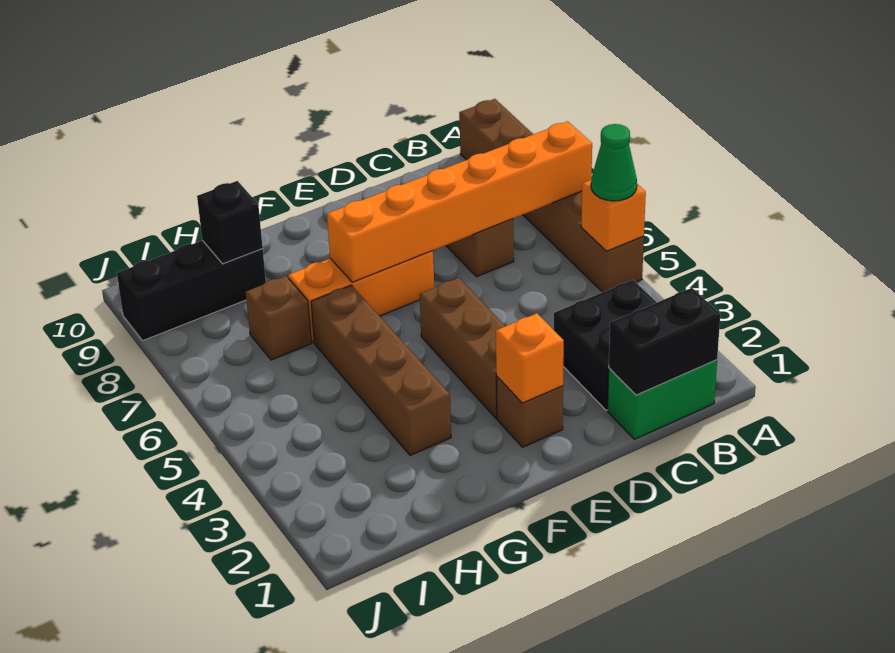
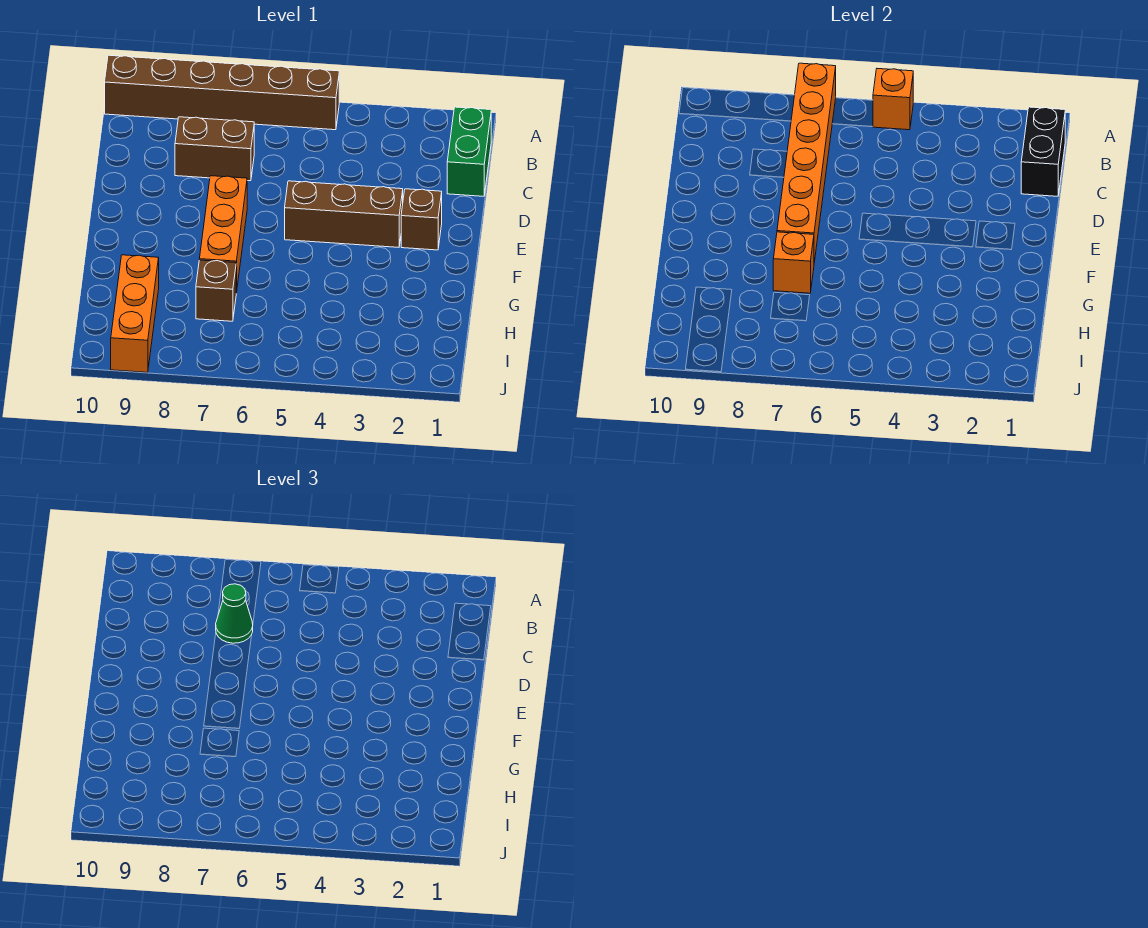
green 1x1 cone [591,124,637,201] -> green 1x1 cone moved to [216,584,253,643]
black 2x2 brick [554,280,657,410] -> none
orange 1x1 brick [496,313,564,403] -> orange 1x1 brick moved to [773,232,814,293]
brown 1x4 brick [311,285,451,455] -> none
black 1x3 brick [117,240,266,341] -> orange 1x3 brick [111,255,159,372]
black 1x1 brick [197,181,263,264] -> none

